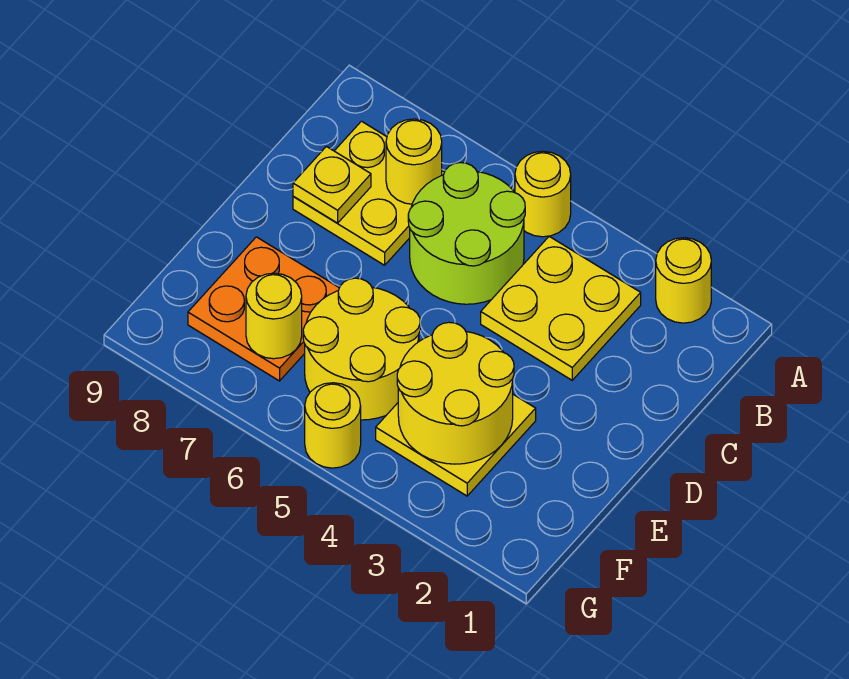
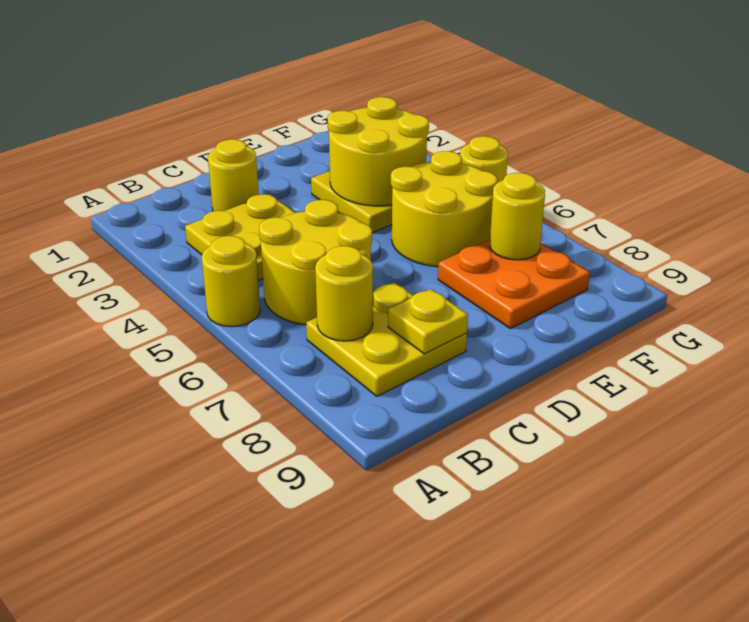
yellow 1x1 round brick [656,238,711,323] -> yellow 1x1 round brick moved to [208,139,259,211]
lime 2x2 round brick [408,163,525,304] -> yellow 2x2 round brick [259,200,372,325]

